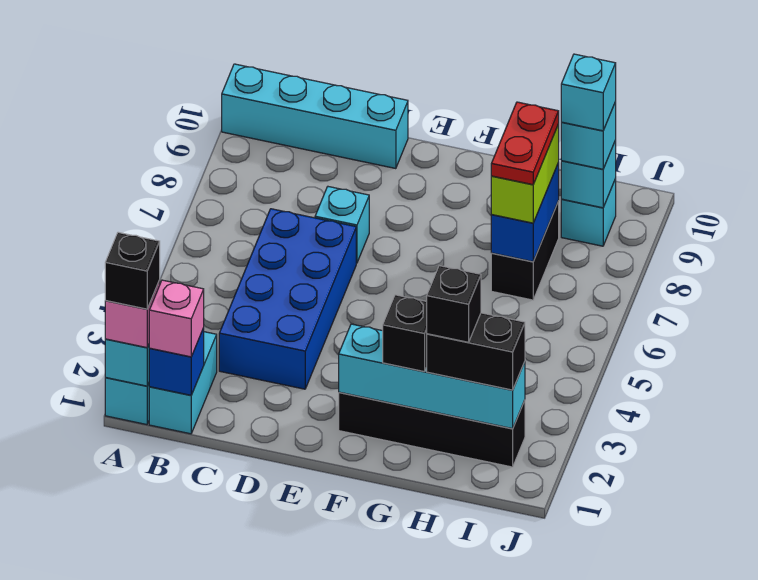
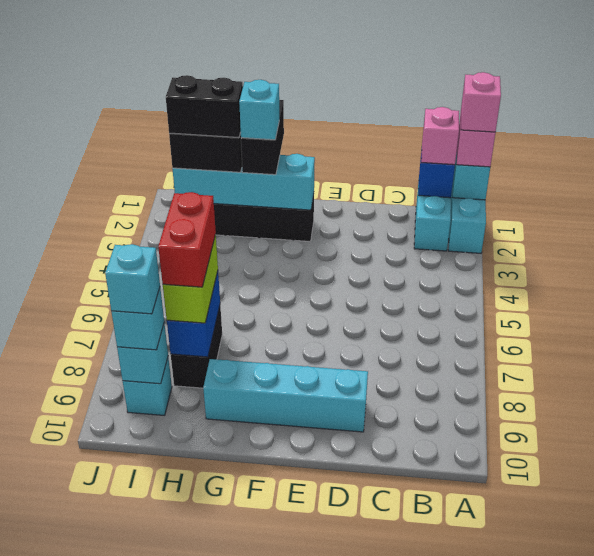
black 1x1 brick [105,232,160,309] -> pink 1x1 brick [461,72,501,132]
cyan 1x4 brick [222,64,408,169] -> cyan 1x4 brick moved to [203,359,368,432]
blue 2x4 brick [219,209,356,389] -> none
cyan 1x1 brick [315,187,369,263] -> cyan 1x1 brick moved to [239,80,279,140]
black 1x1 brick [383,295,427,372] -> black 1x2 brick [241,100,284,175]
black 1x1 brick [427,266,481,342] -> black 1x2 brick [166,75,243,138]
red 1x2 plate [491,102,559,185] -> red 1x2 brick [158,192,216,287]

